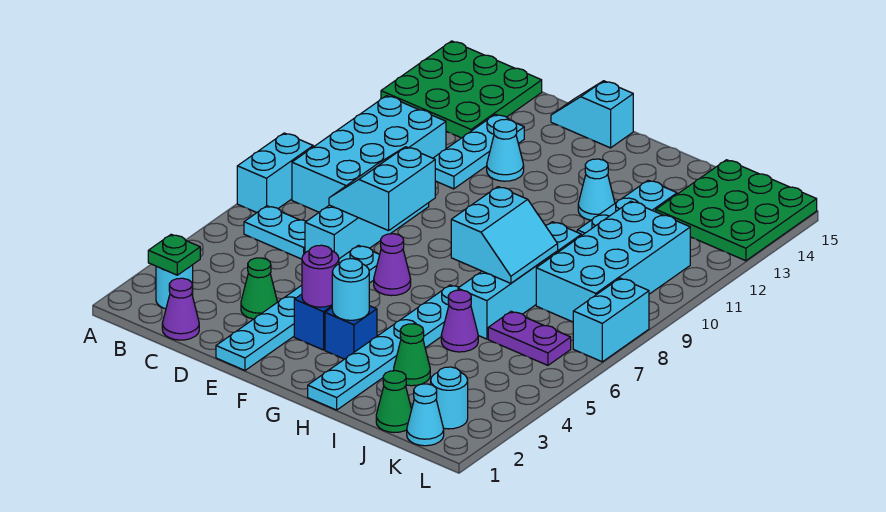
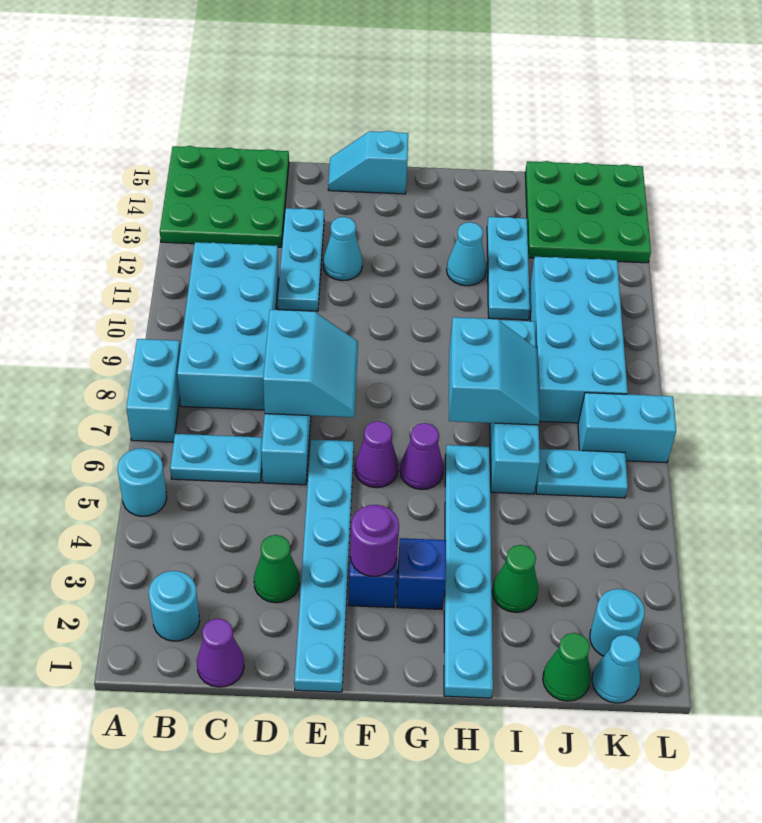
green 1x1 plate [148,234,200,275] -> none
cyan 2x2 slope [329,147,435,231] -> cyan 2x2 slope turned to [263,310,358,417]
cyan 1x1 round brick [332,259,369,320] -> cyan 1x1 round brick moved to [118,448,167,516]
purple 1x1 cone [441,290,478,352] -> purple 1x1 cone moved to [400,423,444,489]
purple 1x2 plate [488,311,571,365] -> cyan 1x2 plate [536,449,628,498]
cyan 1x2 brick [573,278,649,362] -> cyan 1x2 brick turned to [578,393,676,463]

